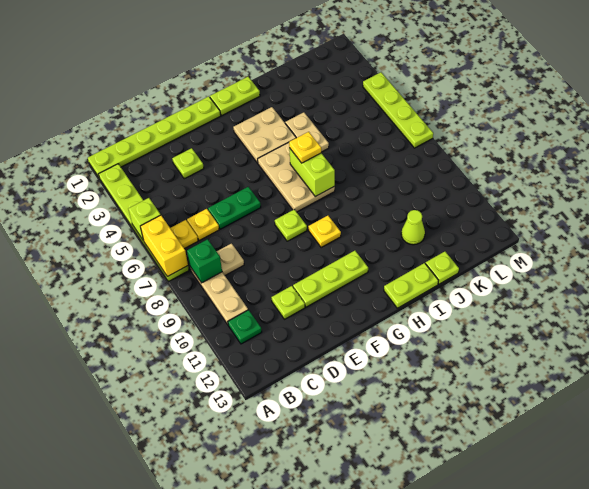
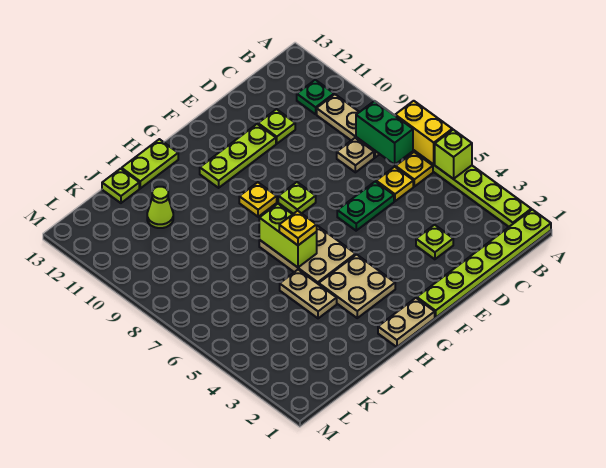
green 1x1 brick [187,239,222,283] -> green 1x2 brick [356,101,413,165]
lime 1x2 plate [210,77,260,115] -> tan 1x2 plate [378,298,435,347]
lime 1x4 plate [363,72,433,148] -> none

